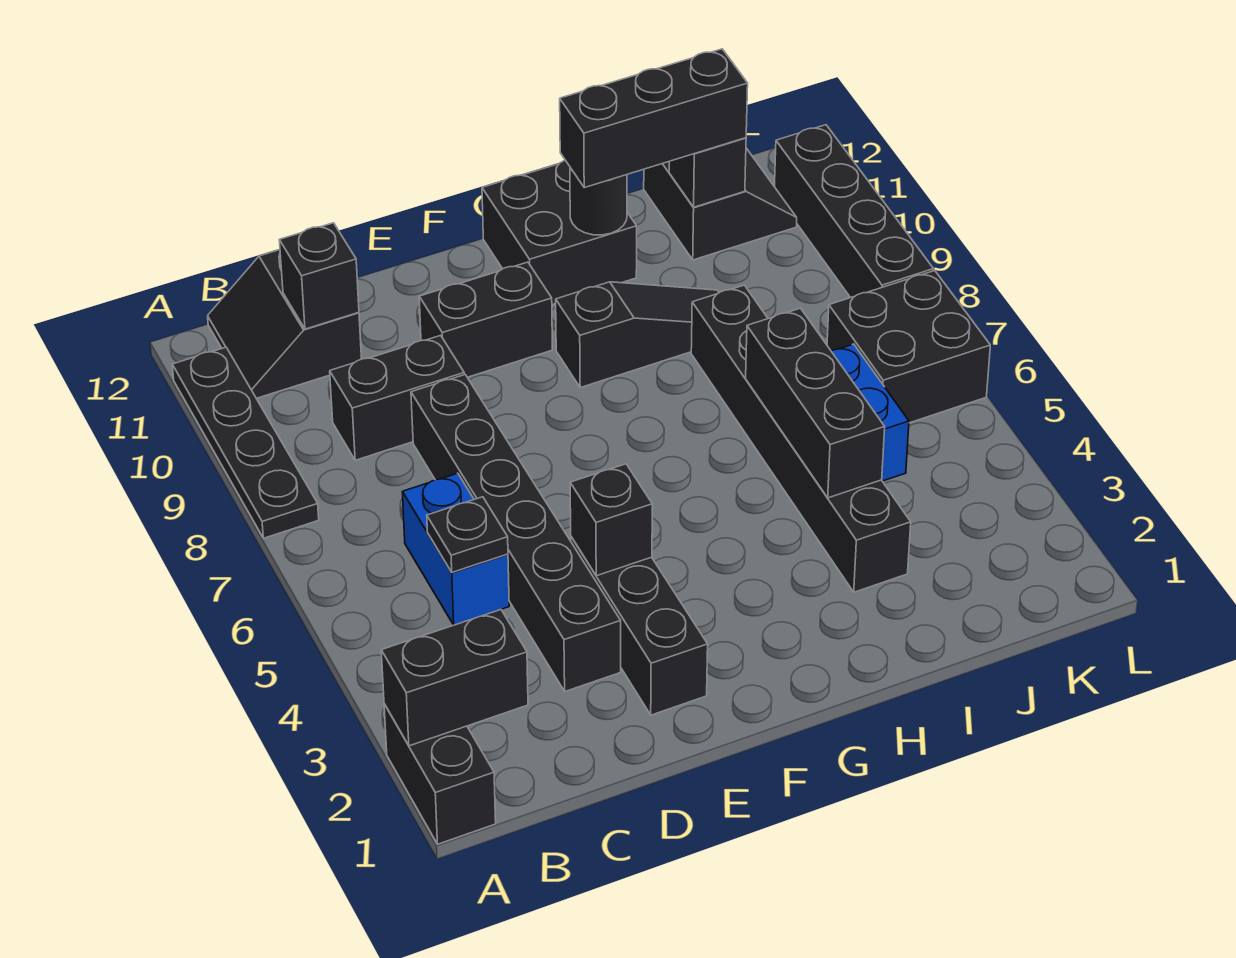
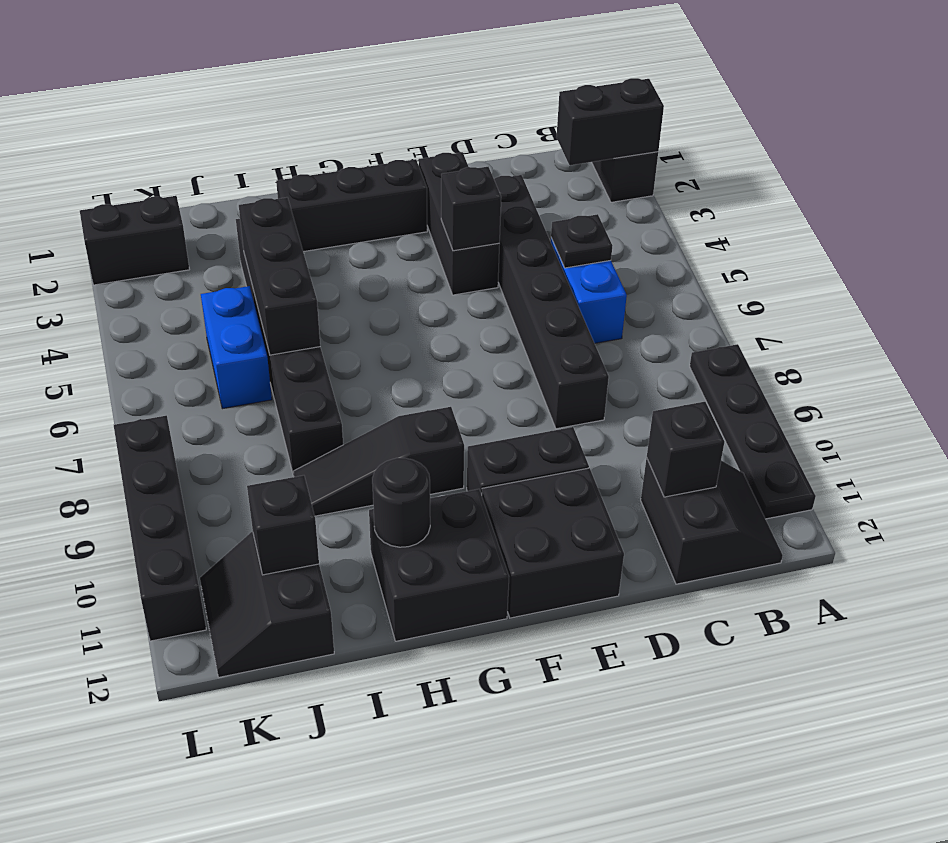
black 1x2 brick [330,335,464,460] -> black 1x2 brick moved to [80,196,189,285]
black 1x3 brick [560,49,748,188] -> black 1x3 brick moved to [276,159,427,252]
black 2x2 brick [827,271,990,423] -> black 2x2 brick moved to [482,468,624,618]

